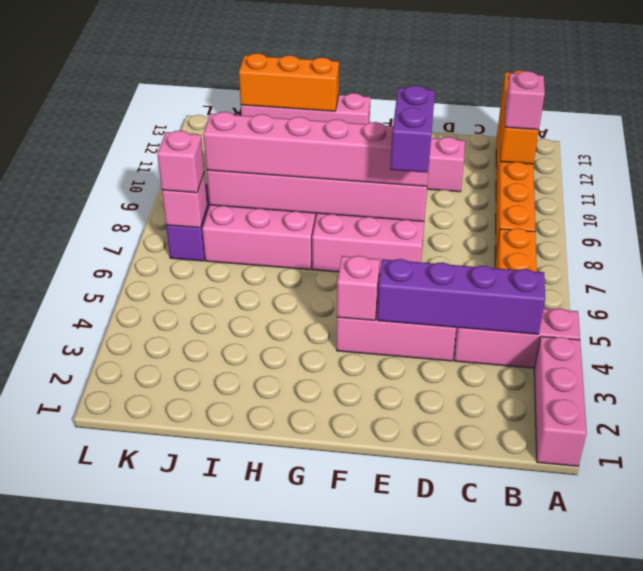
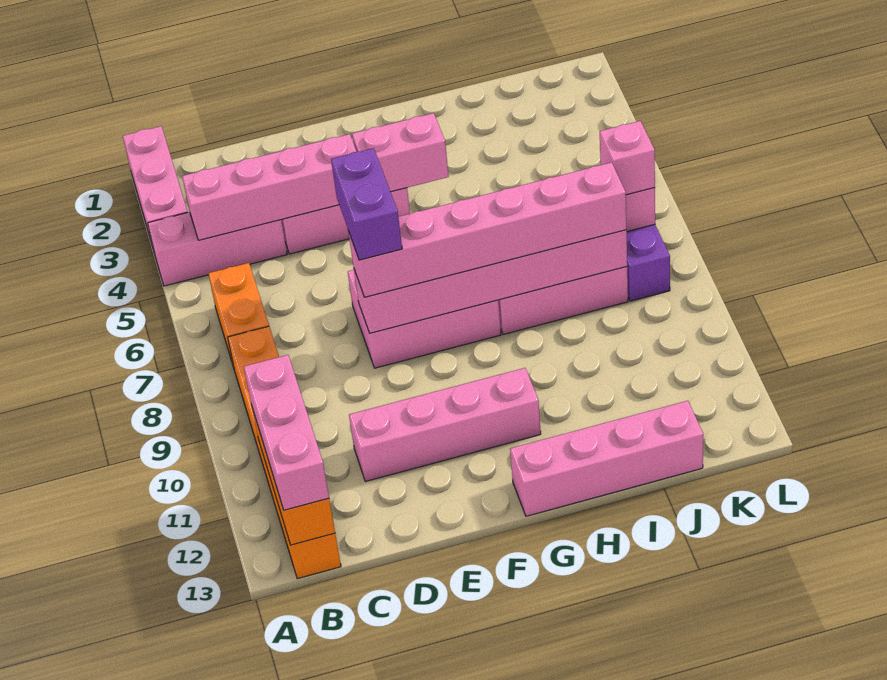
purple 1x4 brick [377,259,545,334] -> pink 1x4 brick [182,134,356,240]
pink 1x1 brick [505,71,545,130] -> pink 1x3 brick [244,355,329,510]
pink 1x1 brick [337,256,380,321] -> pink 1x2 brick [352,113,449,192]
orange 1x3 brick [239,53,339,111] -> none

